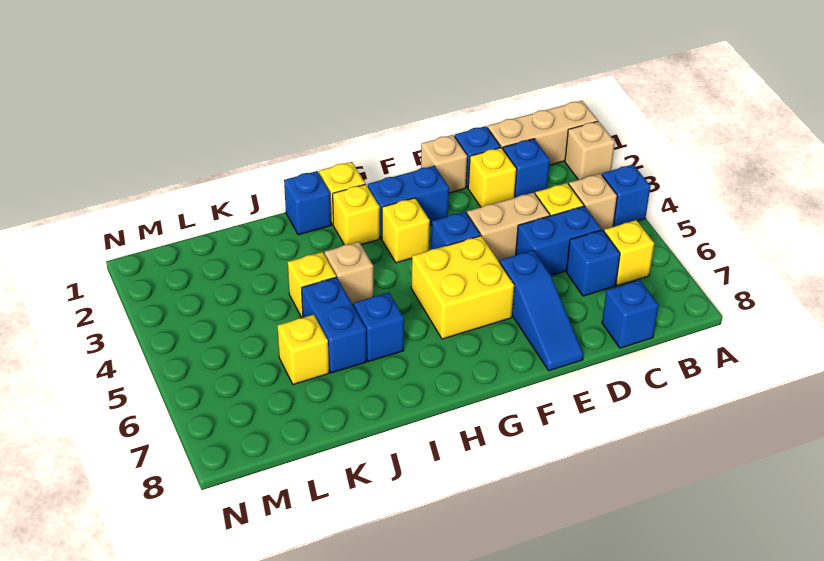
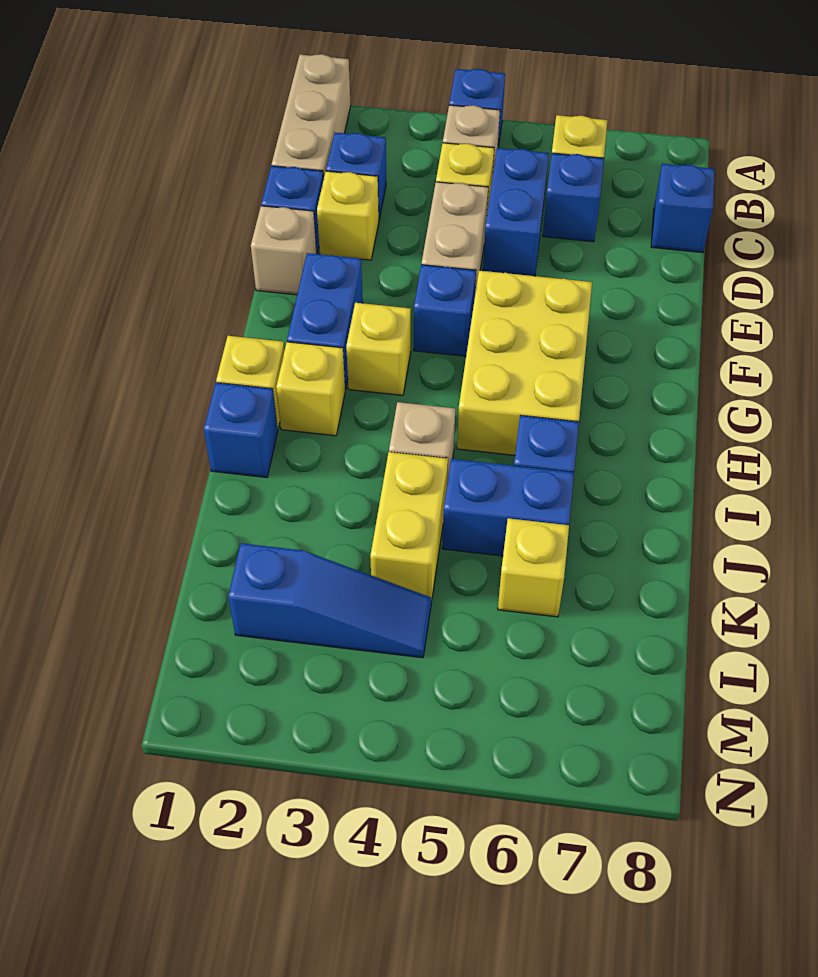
tan 1x1 brick [565,121,615,180] -> none
blue 1x3 slope [500,250,583,371] -> blue 1x3 slope moved to [228,543,431,658]
yellow 2x2 brick [411,236,514,339] -> yellow 2x3 brick [457,271,592,455]
yellow 1x1 brick [288,252,336,318] -> yellow 1x2 brick [370,452,448,602]

